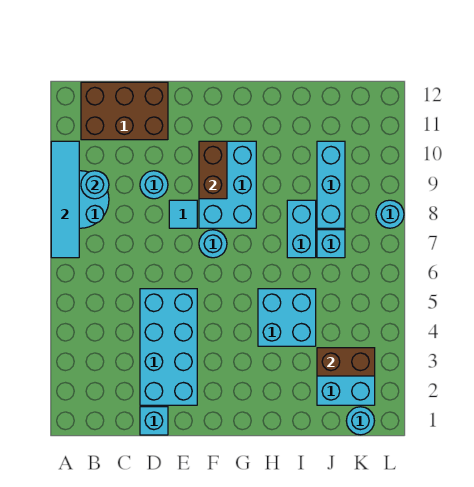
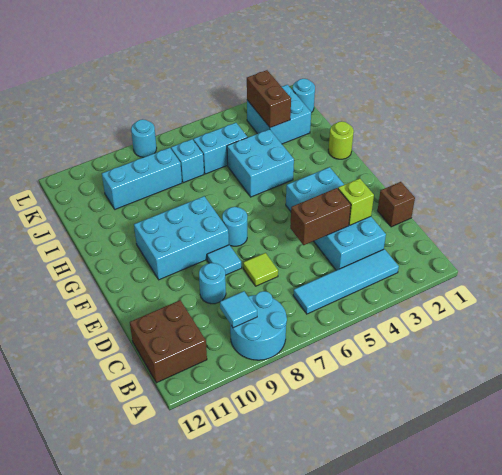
cyan 1x4 tile [51,141,79,258] -> cyan 1x4 tile moved to [293,249,399,314]
cyan 1x1 round brick [81,171,109,199] -> cyan 1x1 tile [220,291,257,328]
brown 2x3 brick [81,82,168,140] -> brown 2x2 brick [130,300,207,383]
cyan 1x1 brick [140,407,168,435] -> brown 1x1 brick [378,182,415,227]
cyan 2x4 brick [140,289,197,405] -> cyan 2x4 brick turned to [286,167,386,270]
none -> lime 1x1 brick [338,178,374,225]
none -> lime 1x1 tile [243,253,278,286]
brown 1x2 brick [199,141,227,199] -> brown 1x2 brick moved to [290,188,351,245]
none -> lime 1x1 round brick [328,121,354,159]
cyan 1x2 brick [287,200,316,258] -> cyan 1x2 brick moved to [193,123,247,174]

